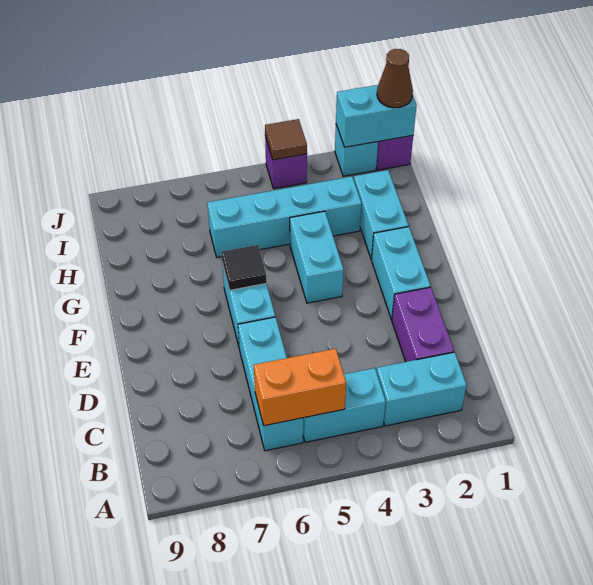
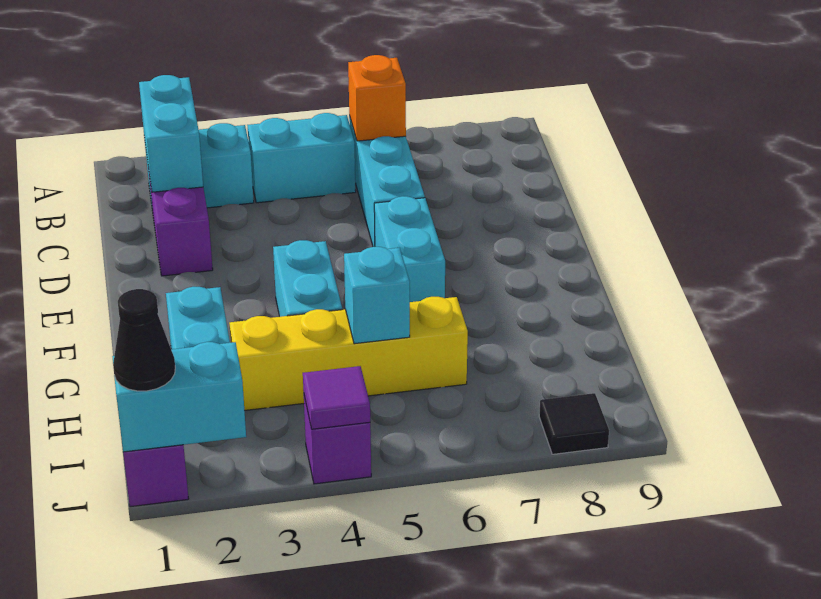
orange 1x2 brick [254,349,346,426] -> orange 1x1 brick [348,55,406,141]
cyan 1x2 brick [372,227,431,320] -> cyan 1x2 brick moved to [139,75,203,192]
black 1x1 tile [221,245,267,290] -> black 1x1 tile moved to [539,393,609,454]
cyan 1x4 brick [207,177,362,257] -> yellow 1x4 brick [229,297,468,411]
brown 1x1 cone [377,49,413,108] -> black 1x1 cone [113,289,175,391]
cyan 1x1 brick [335,125,378,176] -> cyan 1x1 brick moved to [344,247,410,344]
brown 1x1 tile [265,119,307,160] -> purple 1x1 tile [303,366,370,429]

